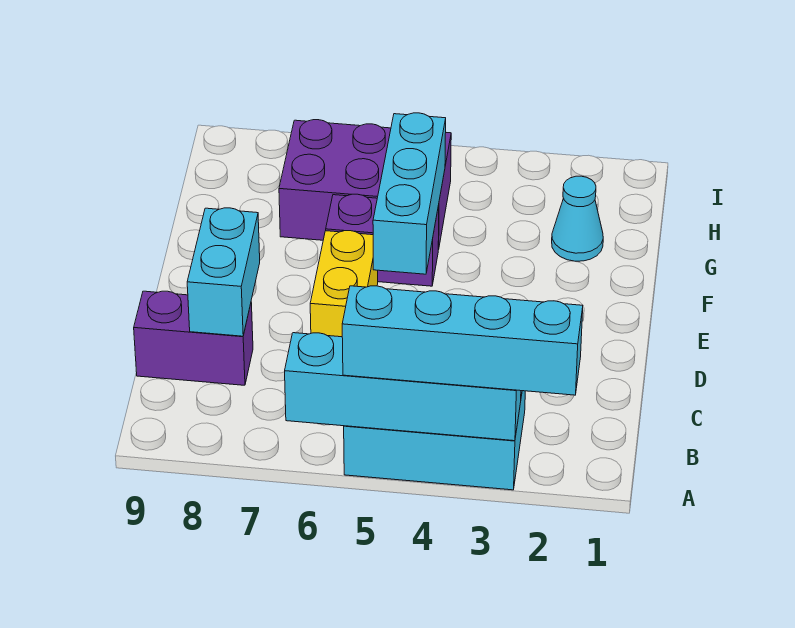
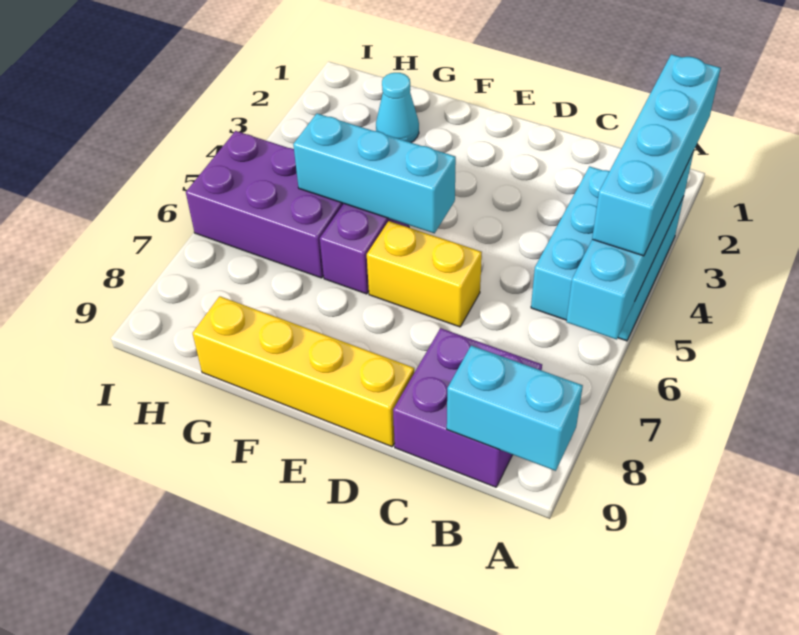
purple 1x2 brick [134,291,253,385] -> purple 2x2 brick [393,328,542,487]
cyan 1x2 brick [187,208,260,336] -> cyan 1x2 brick moved to [447,346,583,471]
none -> yellow 1x4 brick [193,296,414,447]
purple 2x3 brick [279,120,451,250] -> purple 2x3 brick turned to [186,131,344,278]

